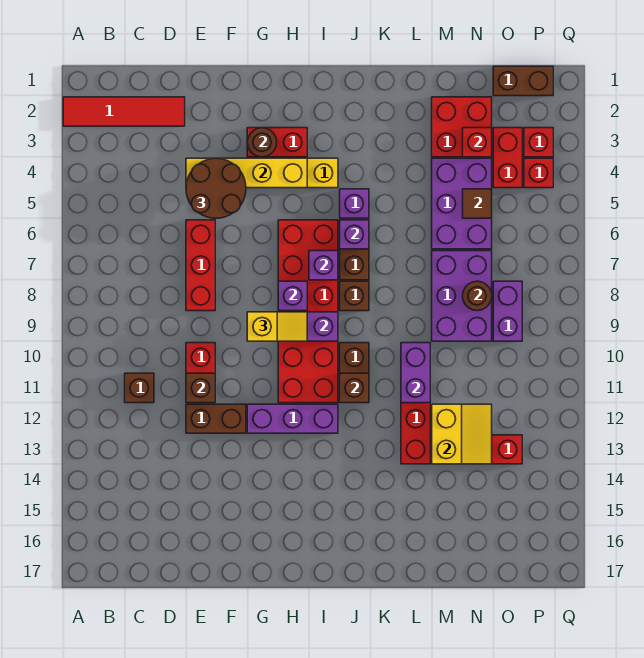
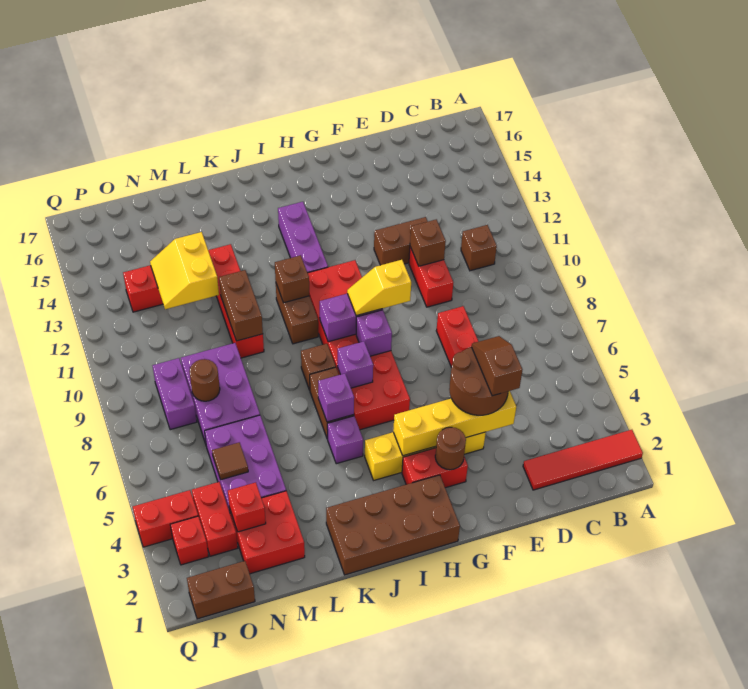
none -> brown 1x2 slope [472,336,522,396]
purple 1x3 brick [247,404,338,433] -> purple 1x3 brick turned to [278,202,328,273]
none -> brown 2x4 brick [326,475,460,575]
purple 1x2 brick [401,343,430,403] -> brown 1x2 brick [219,270,263,341]
red 1x1 brick [524,158,553,188] -> red 1x2 brick [133,490,198,547]

